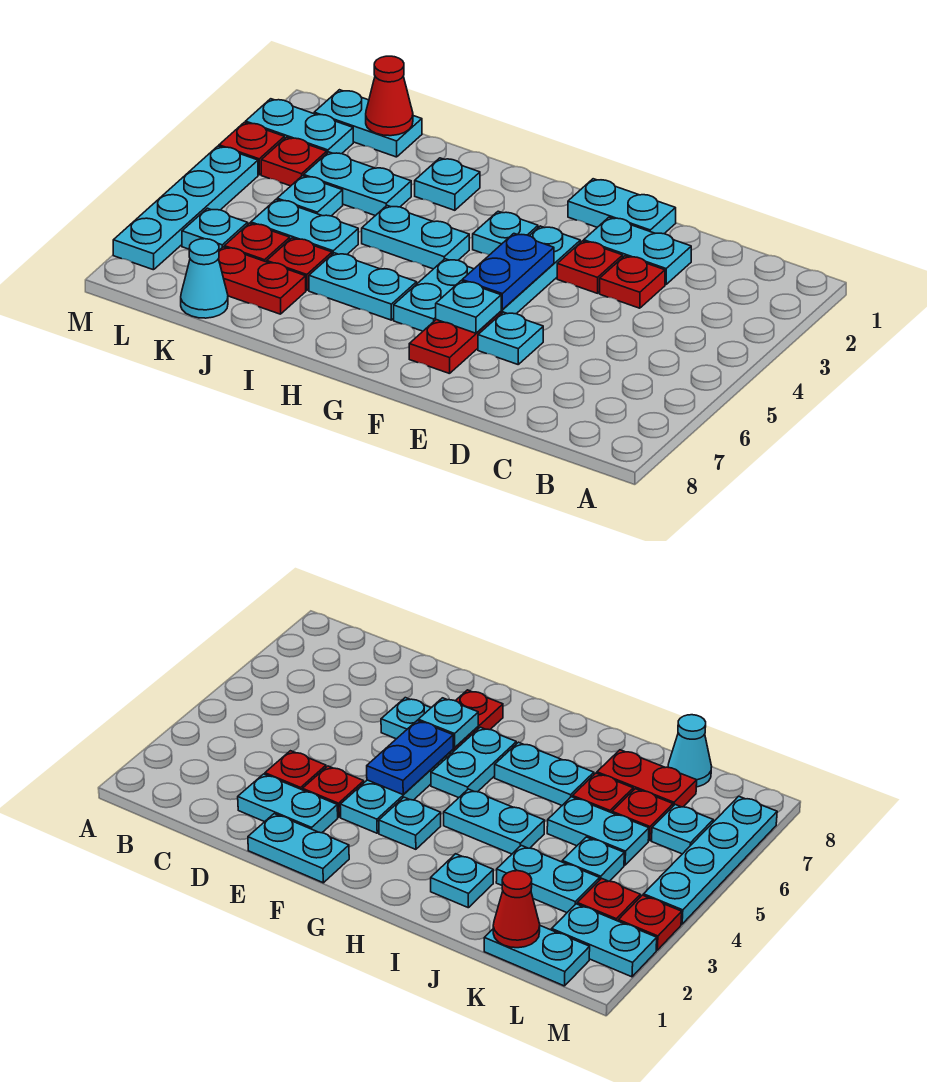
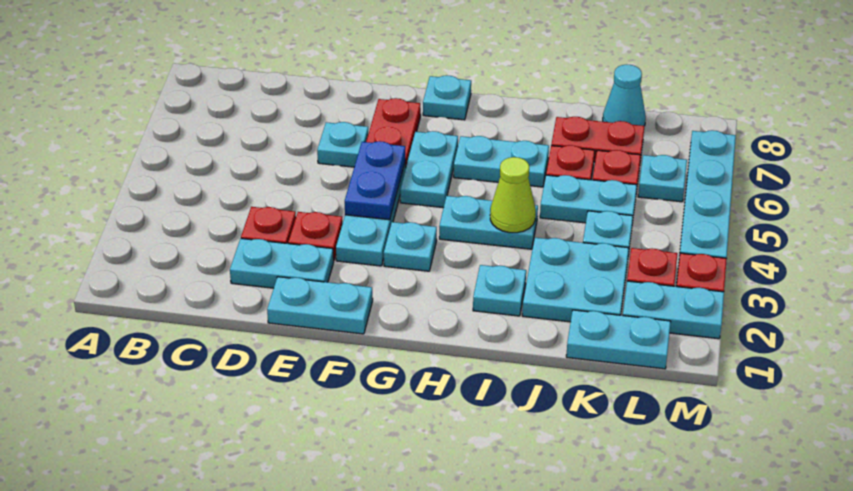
cyan 1x1 plate [436,281,501,333] -> cyan 1x1 plate moved to [423,75,471,120]
none -> lime 1x1 cone [490,157,536,233]
cyan 1x2 plate [304,152,411,216] -> cyan 2x2 plate [522,238,629,322]
red 1x1 cone [366,56,413,136] -> none

